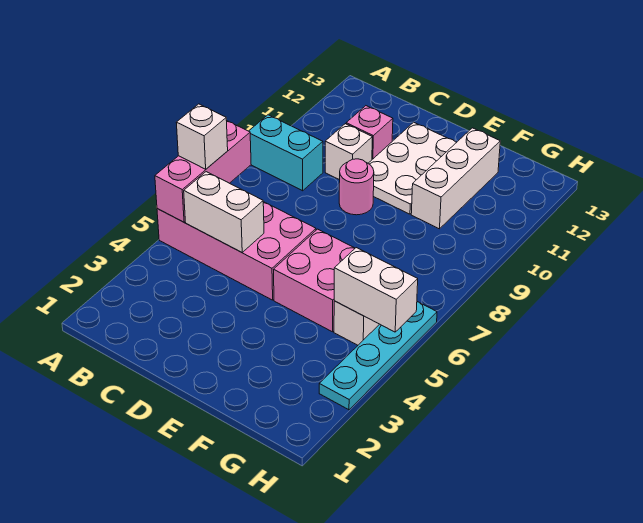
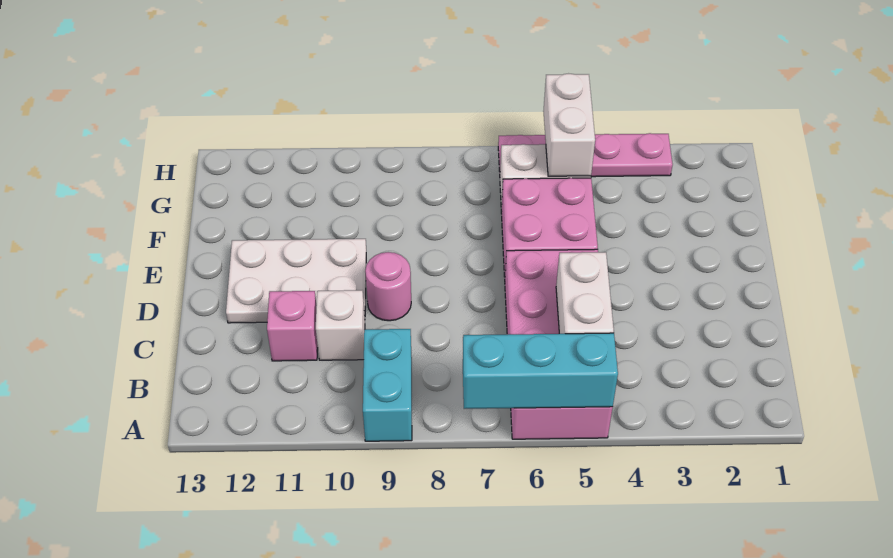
pink 1x3 brick [155,121,251,222] -> cyan 1x3 brick [463,333,618,409]
white 1x1 brick [176,104,228,169] -> none
white 1x3 brick [411,128,500,229] -> none
cyan 1x4 plate [319,302,437,410] -> pink 1x4 plate [498,133,673,177]

